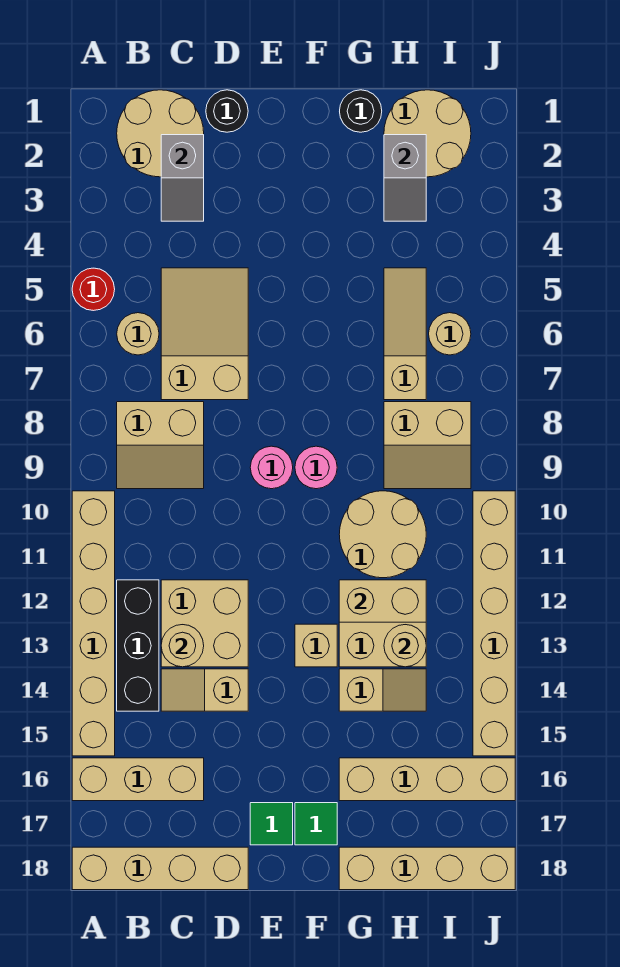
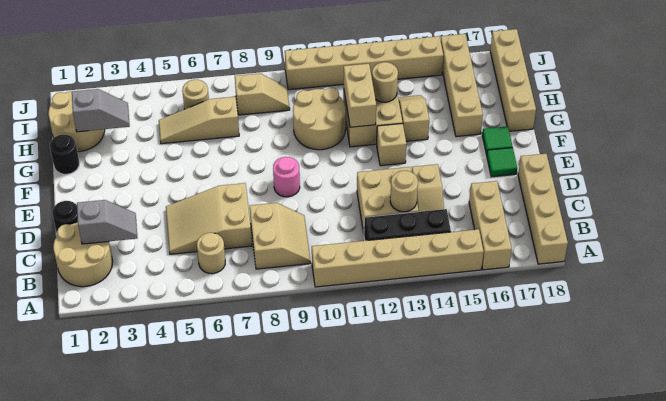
red 1x1 round brick [72,268,115,311] -> none
pink 1x1 round brick [295,446,337,489] -> none
tan 2x2 slope [384,402,471,489] -> tan 1x2 slope [235,74,290,115]

